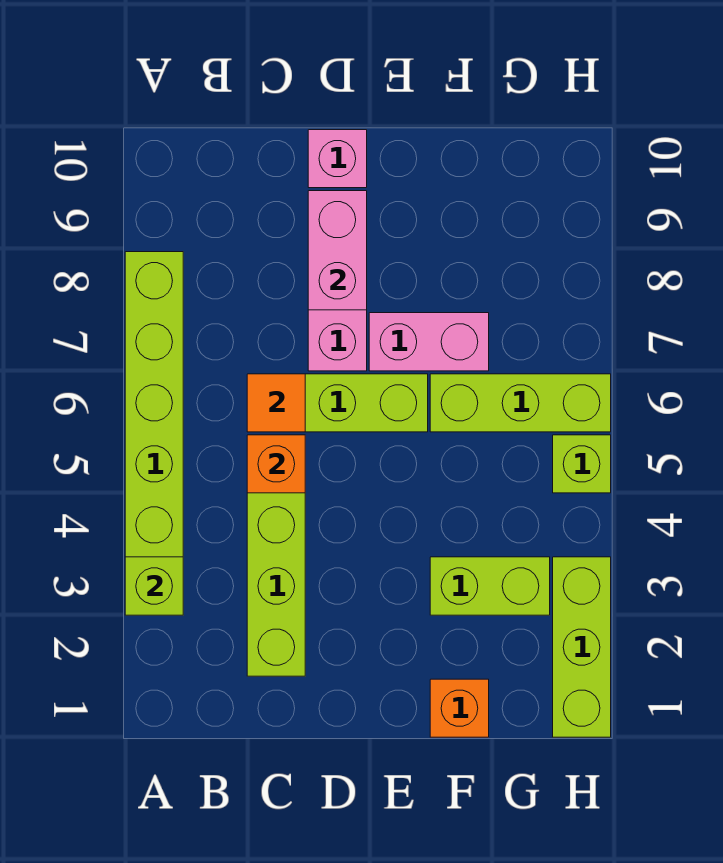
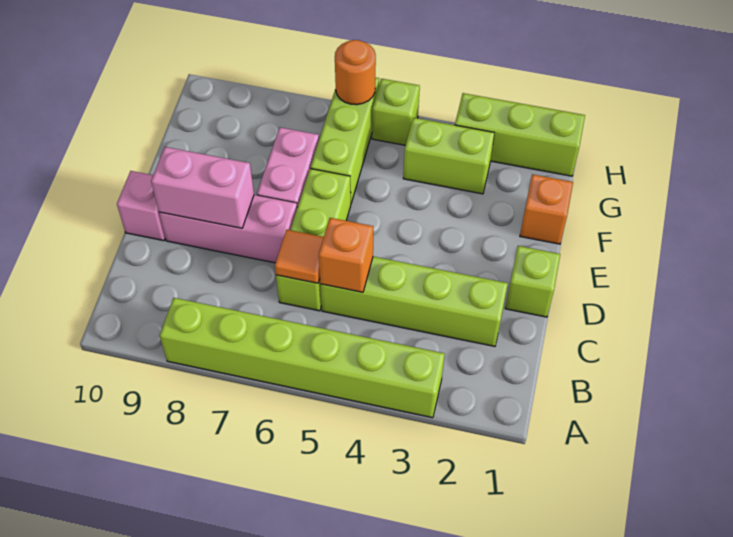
lime 1x1 brick [125,557,183,615] -> lime 1x1 brick moved to [505,246,560,317]
lime 1x2 brick [430,557,550,615] -> lime 1x2 brick turned to [403,118,494,194]
none -> orange 1x1 round brick [335,40,376,105]

